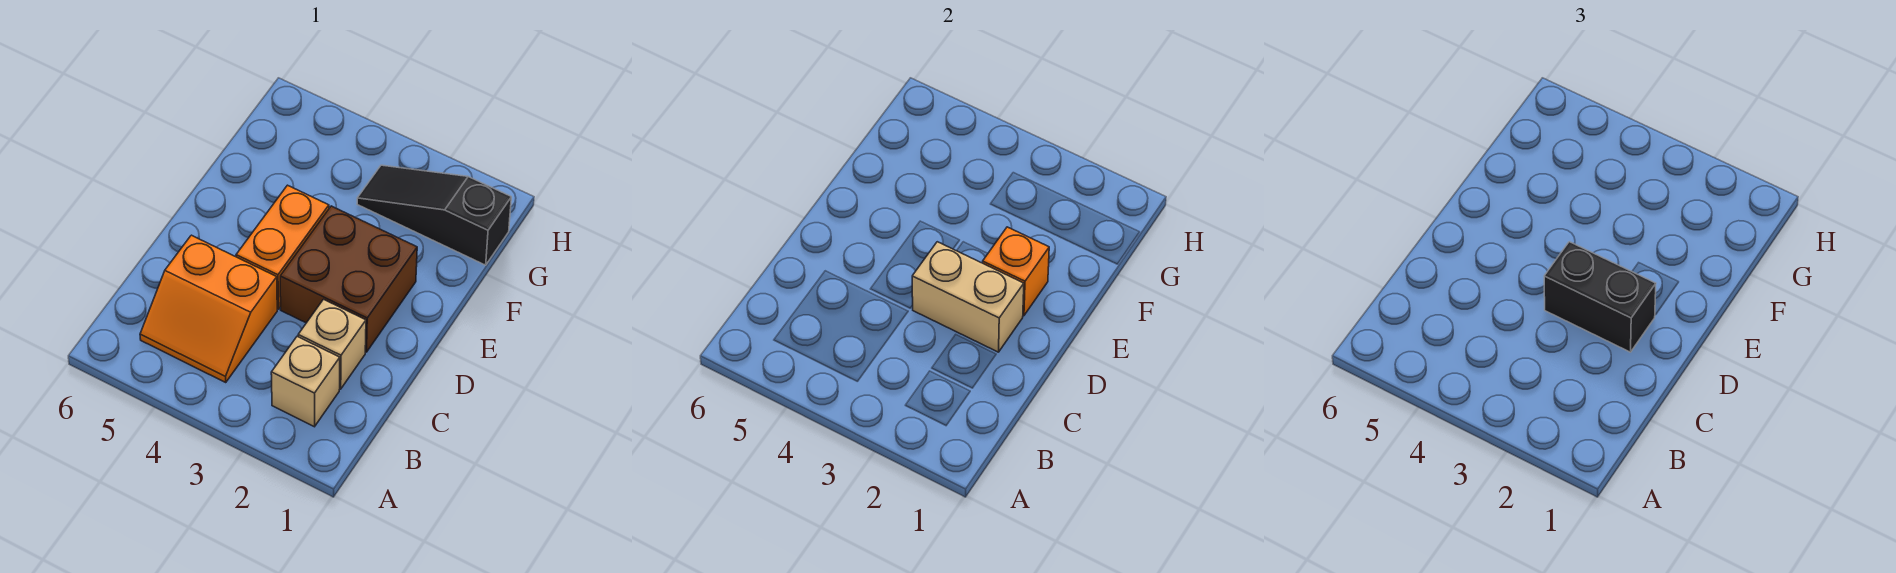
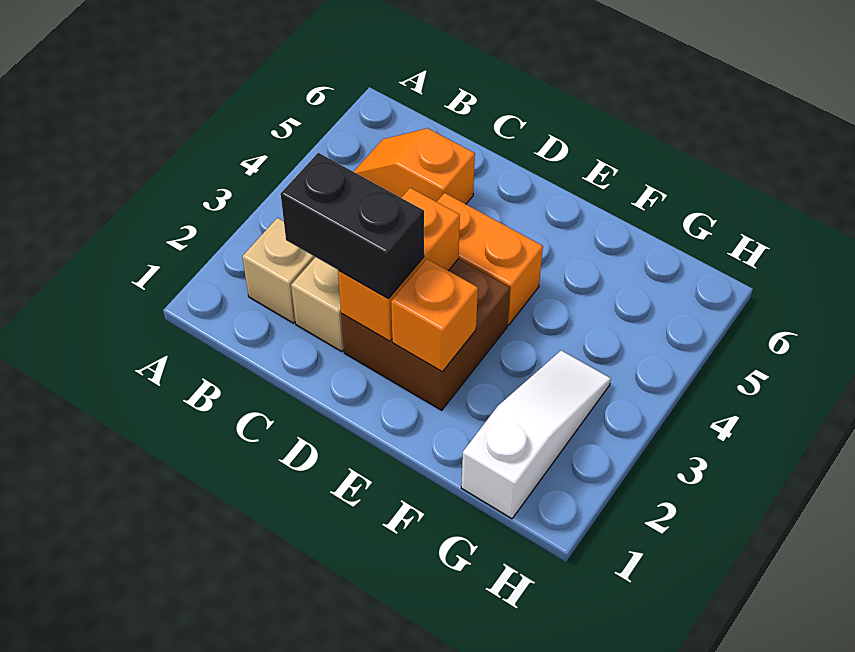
orange 2x2 slope [140,235,277,382] -> orange 1x2 slope [354,128,475,204]
tan 1x2 brick [912,242,1024,352] -> orange 1x2 brick [338,188,460,341]
black 1x2 brick [1544,242,1656,352] -> black 1x2 brick turned to [281,153,424,299]
black 1x3 slope [357,165,511,265] -> white 1x3 slope [461,351,611,519]

